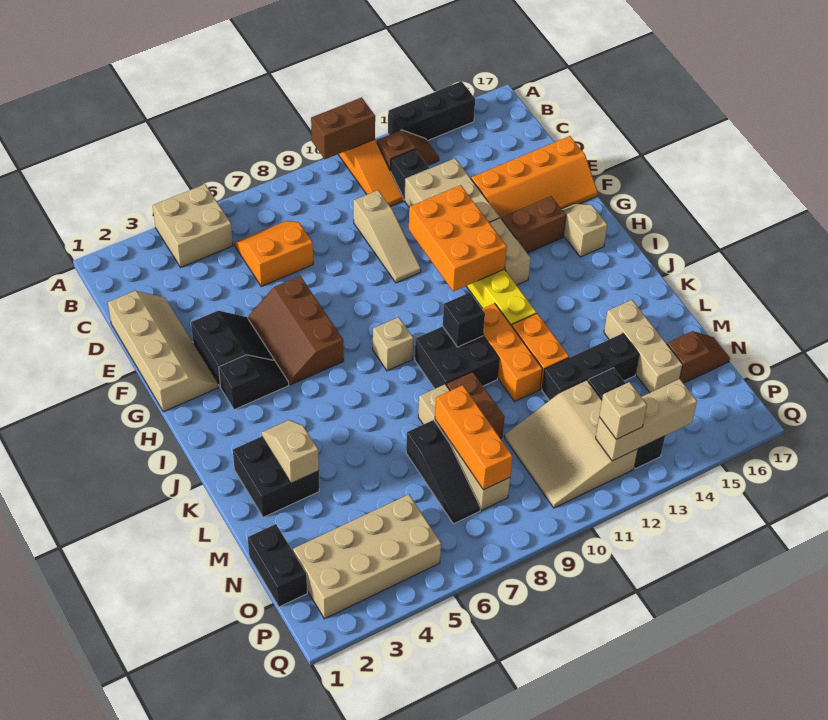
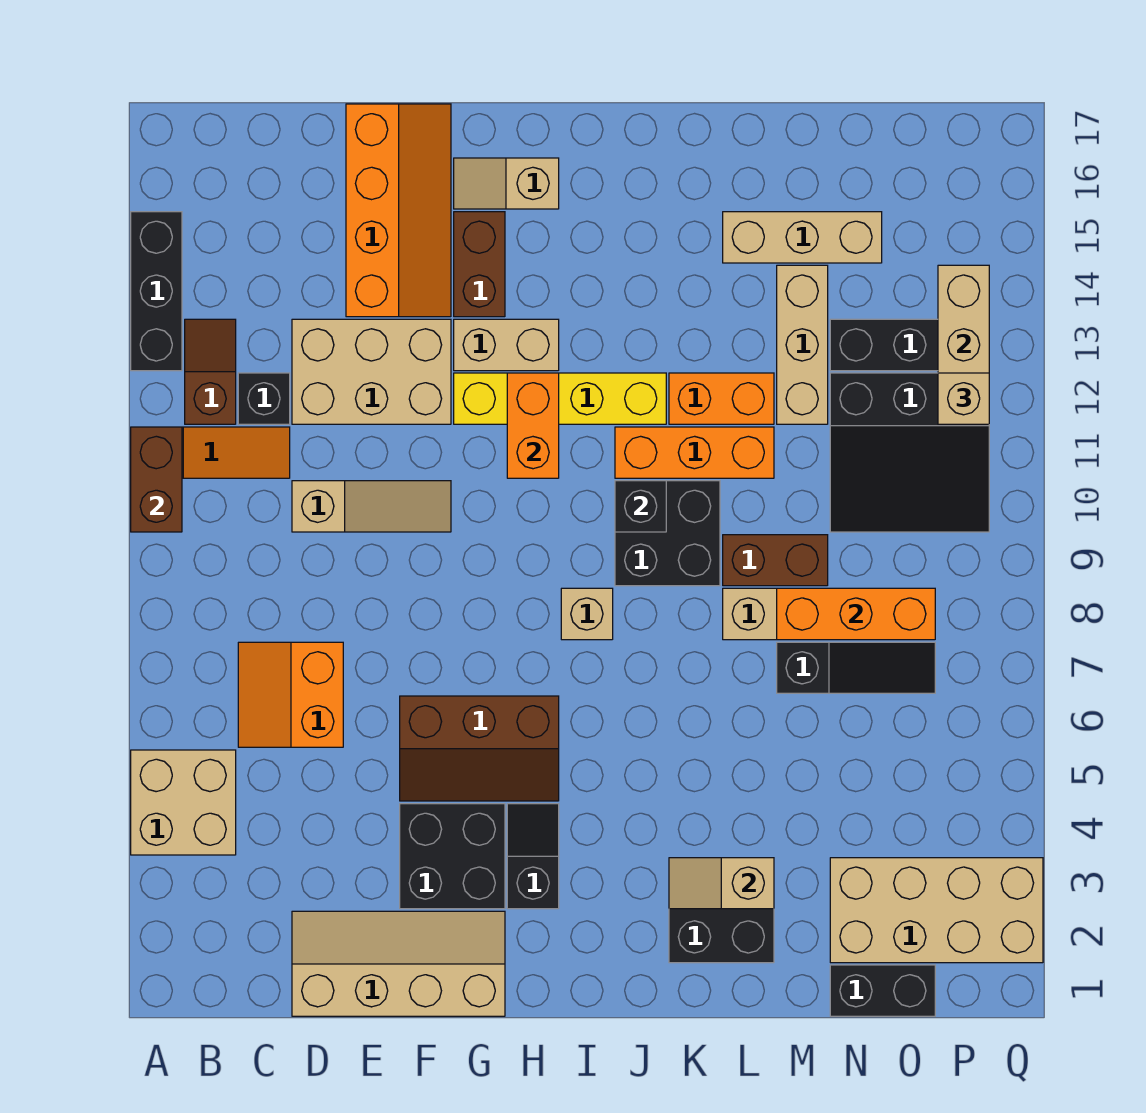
black 2x2 slope [191,311,274,387] -> black 2x2 brick [400,804,505,909]
orange 2x3 brick [409,185,507,291] -> orange 1x2 brick [507,373,559,478]
black 1x3 brick [542,333,639,401] -> tan 1x3 brick [777,265,828,424]
tan 3x3 slope [505,380,638,508] -> black 3x3 slope [830,373,989,532]
brown 1x2 slope [667,331,730,383] -> none
tan 2x4 brick [293,494,441,619] -> tan 2x4 brick turned to [830,858,1043,963]

